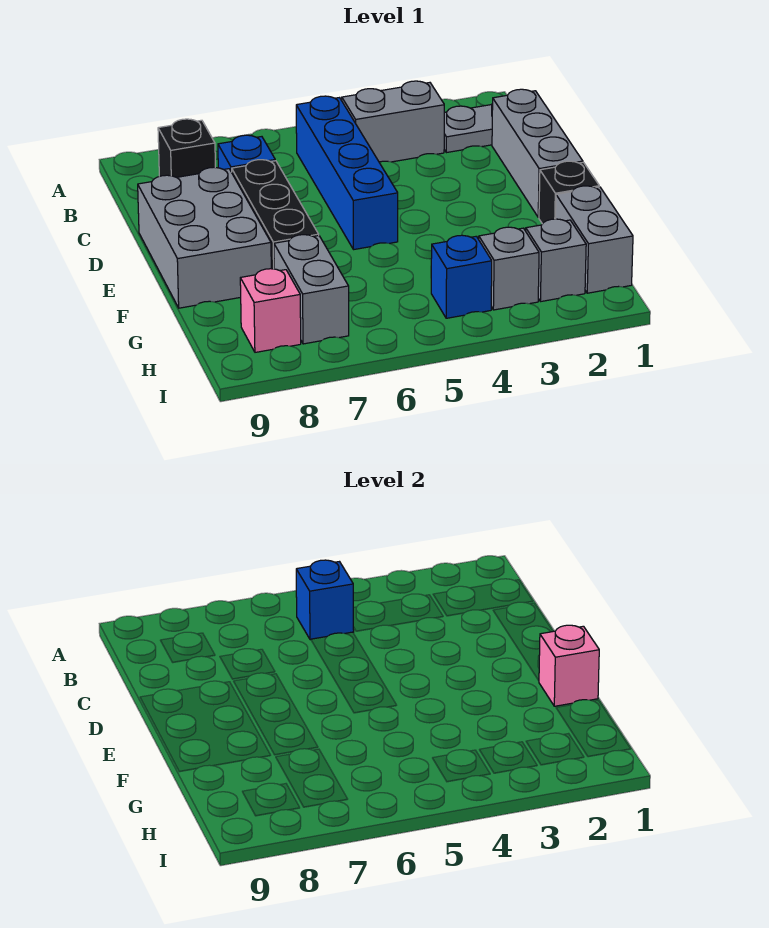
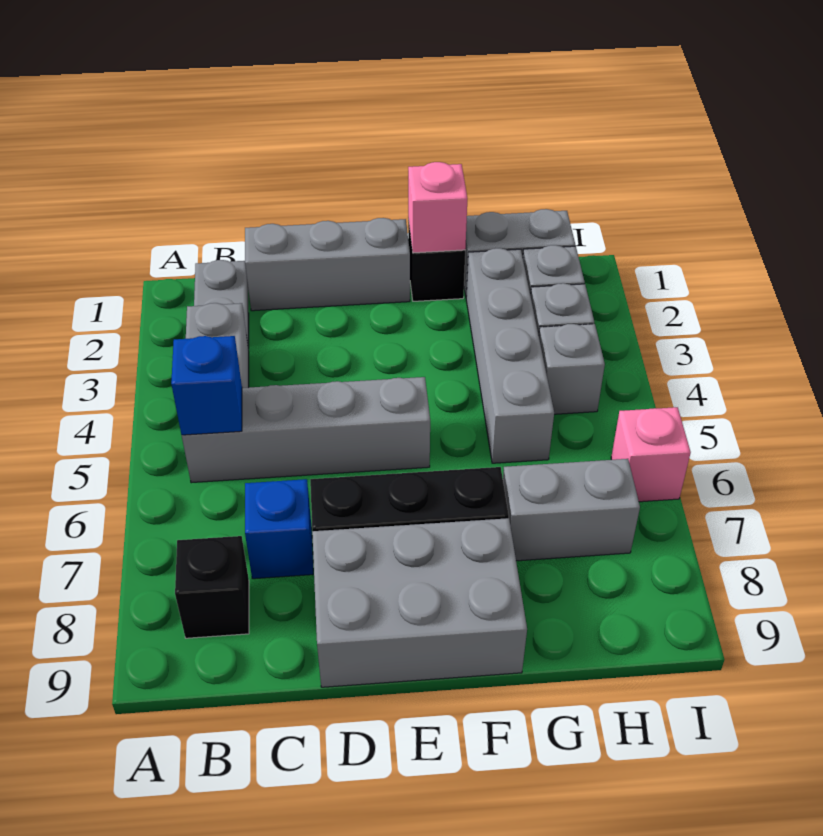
blue 1x4 brick [296,96,398,250] -> grey 1x4 brick [182,377,430,483]
none -> grey 1x4 brick [466,248,554,463]
blue 1x1 brick [431,235,492,318] -> grey 1x1 brick [539,324,605,414]
pink 1x1 brick [240,269,301,352] -> pink 1x1 brick moved to [611,407,691,502]

